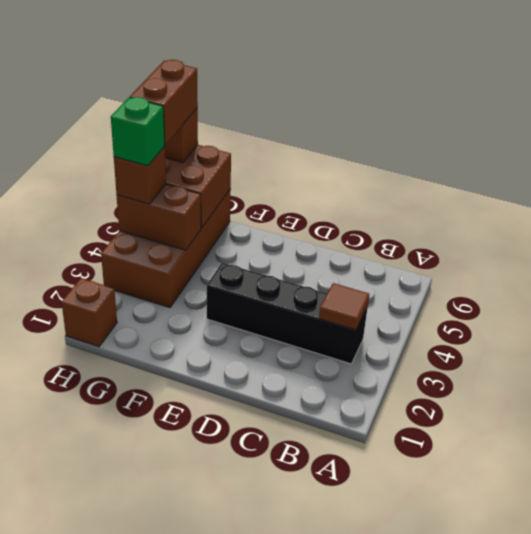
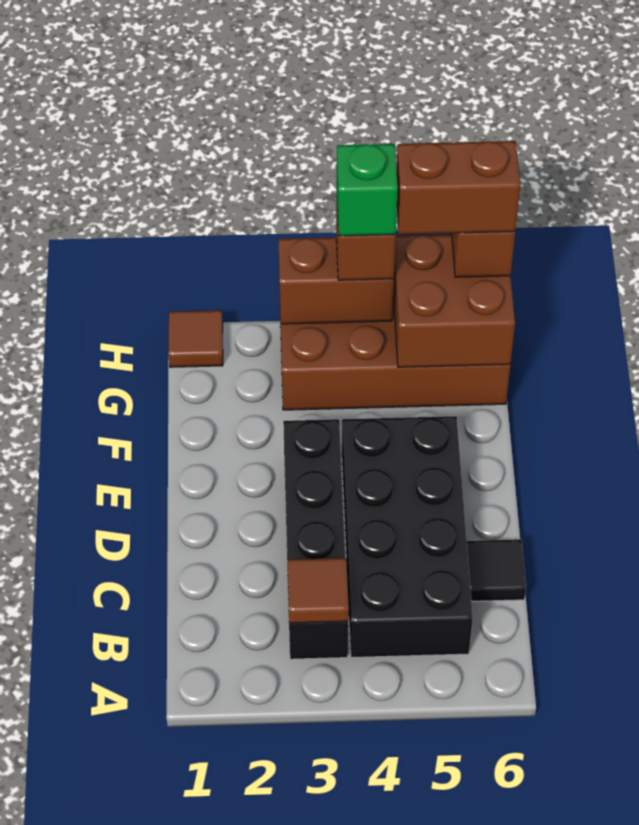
none -> black 2x4 brick [342,416,473,658]
none -> black 1x1 tile [467,539,526,601]
brown 1x2 brick [117,184,201,250] -> brown 1x2 brick turned to [278,237,394,324]
brown 1x1 brick [62,278,117,347] -> brown 1x1 tile [169,310,223,367]

